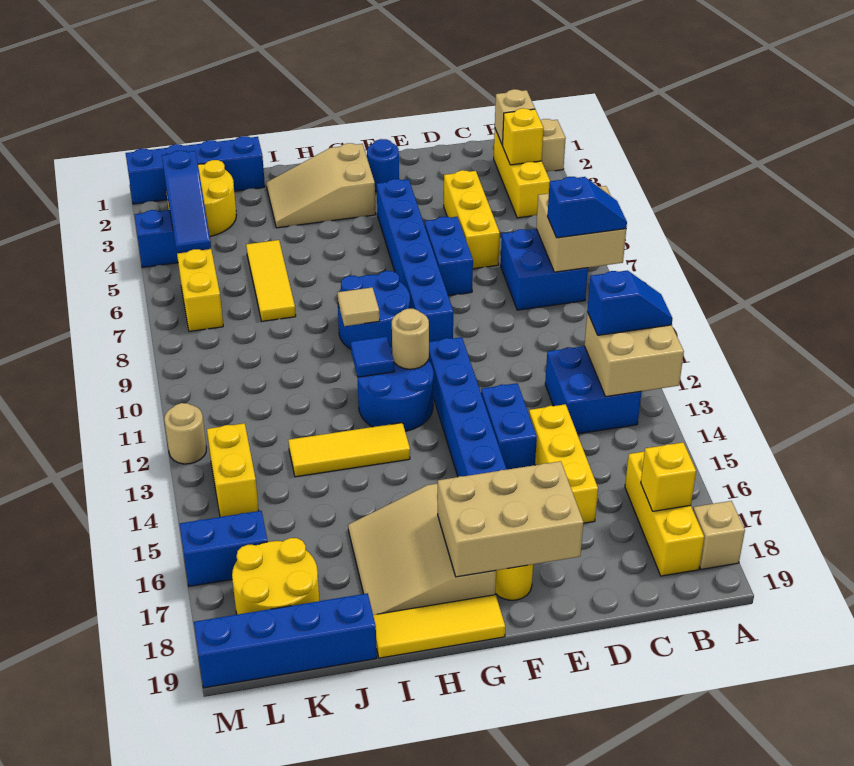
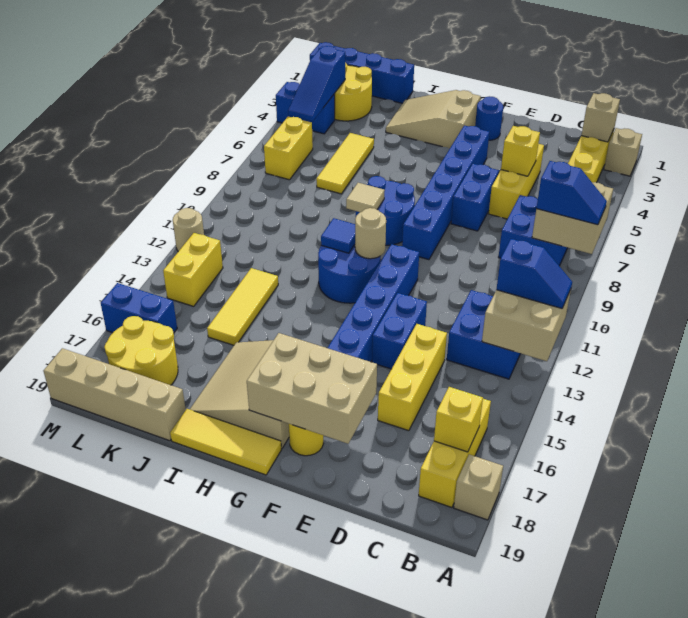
yellow 1x1 brick [503,108,544,165] -> yellow 1x1 brick moved to [501,126,540,176]
yellow 1x3 tile [288,423,410,477] -> yellow 1x3 tile turned to [207,268,278,345]
blue 1x4 brick [194,593,377,688] -> tan 1x4 brick [44,348,186,441]

